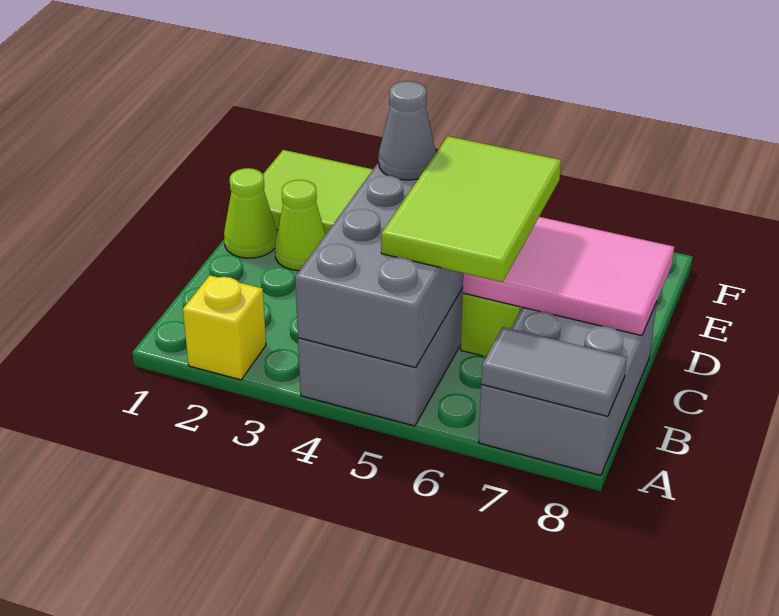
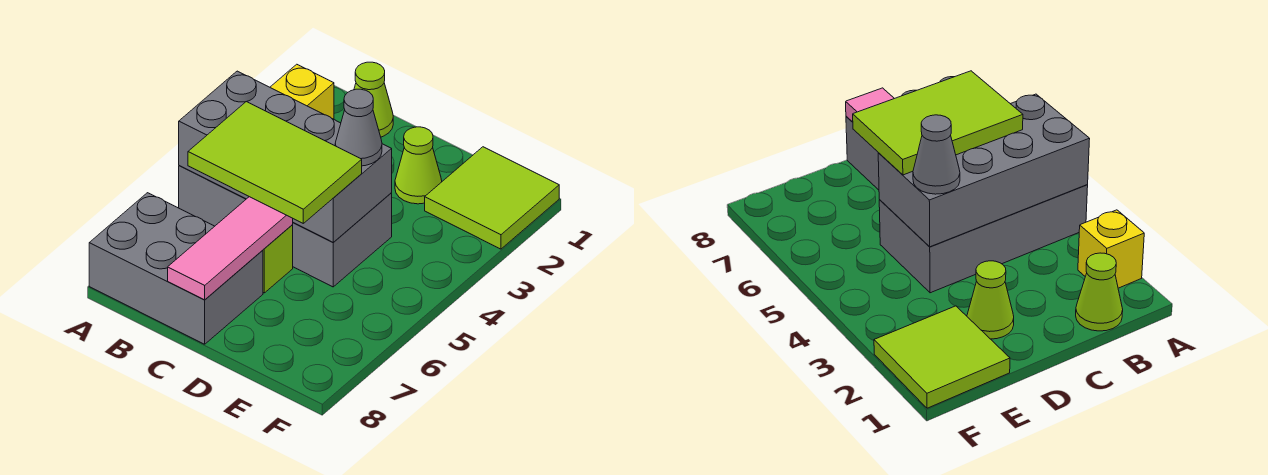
grey 1x2 tile [481,327,627,416] -> none
pink 2x3 tile [462,217,674,336] -> pink 1x3 tile [168,197,293,300]
lime 1x1 cone [224,168,277,258] -> lime 1x1 cone moved to [354,62,393,137]

